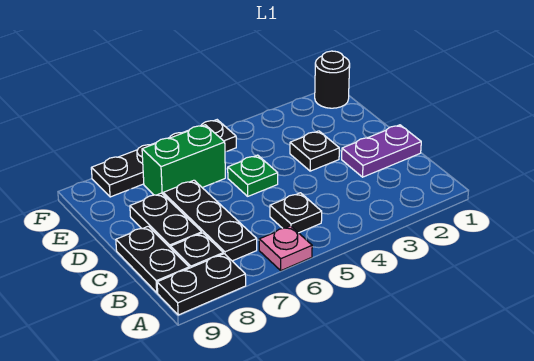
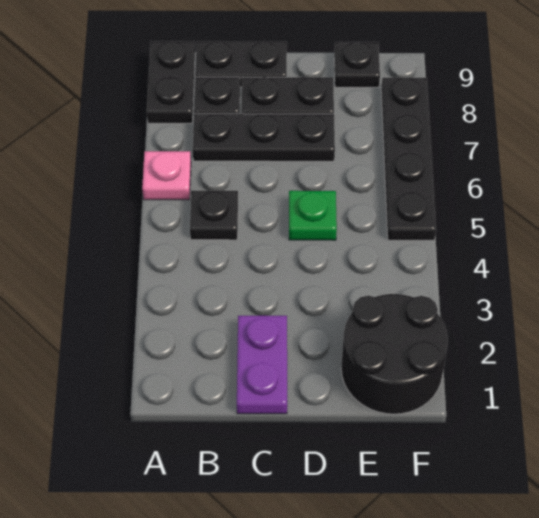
black 1x1 plate [290,131,339,171] -> black 1x1 plate moved to [334,42,380,87]
green 1x2 brick [142,125,225,195] -> none
black 1x1 round brick [315,51,350,108] -> black 2x2 round brick [341,294,448,414]

